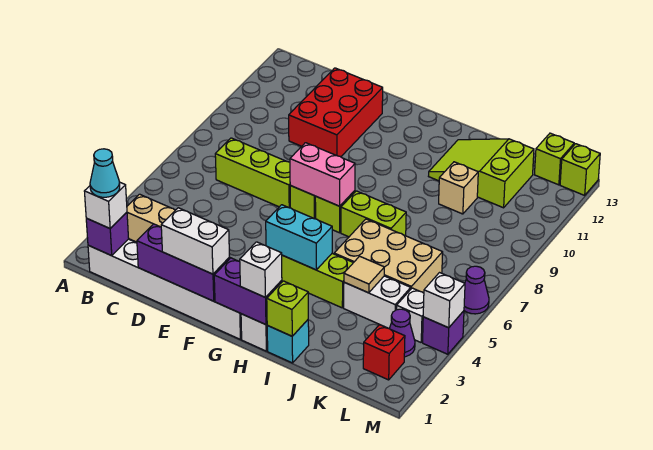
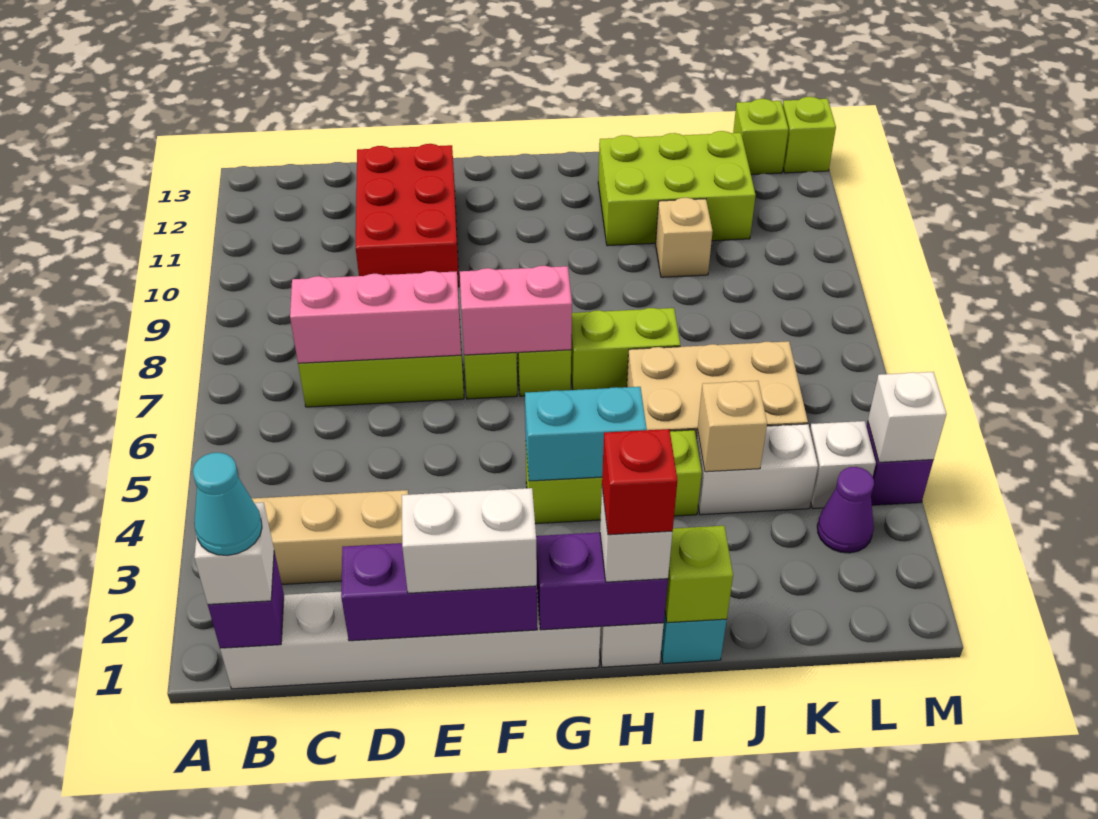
none -> pink 1x3 brick [290,271,461,363]
lime 2x3 slope [429,139,534,208] -> lime 2x3 brick [598,131,756,246]
tan 1x1 tile [344,256,384,293] -> tan 1x1 brick [698,381,767,472]
red 1x1 brick [363,325,405,380] -> red 1x1 brick moved to [602,429,677,535]
purple 1x1 cone [464,266,489,314] -> none

